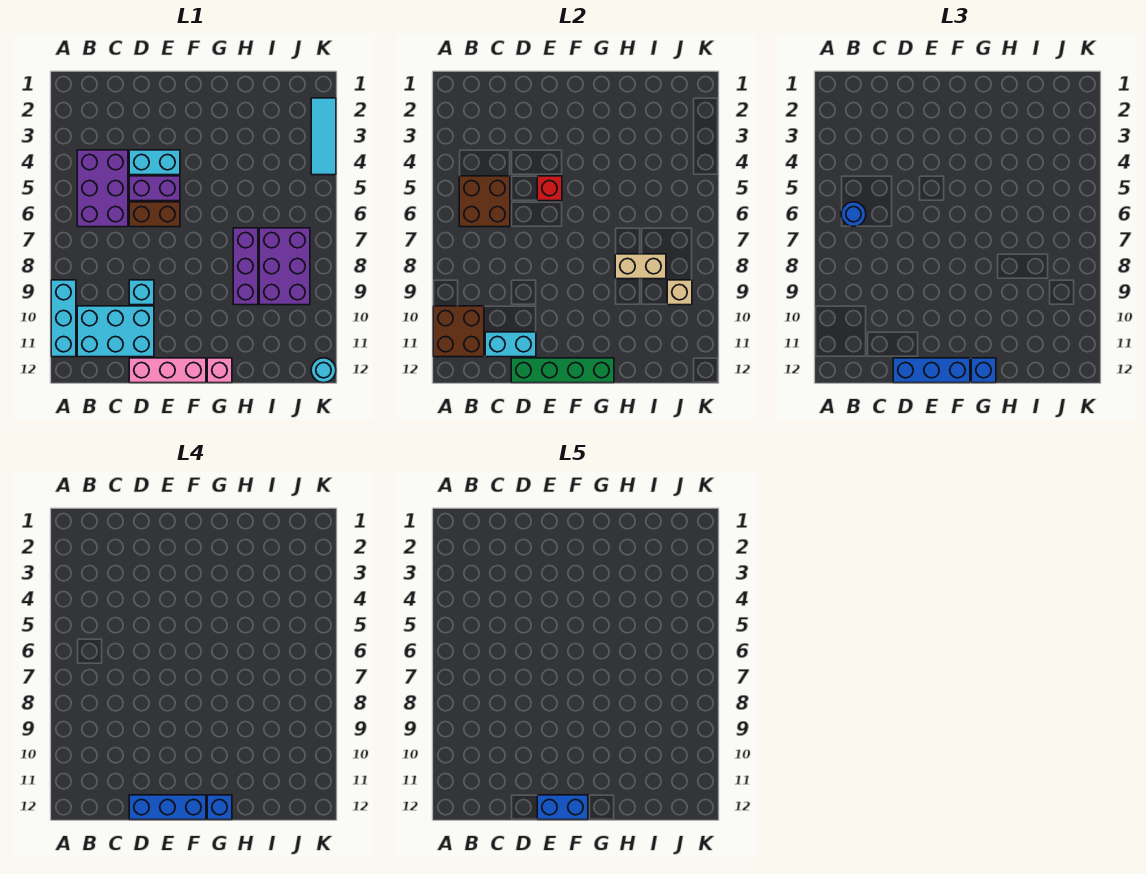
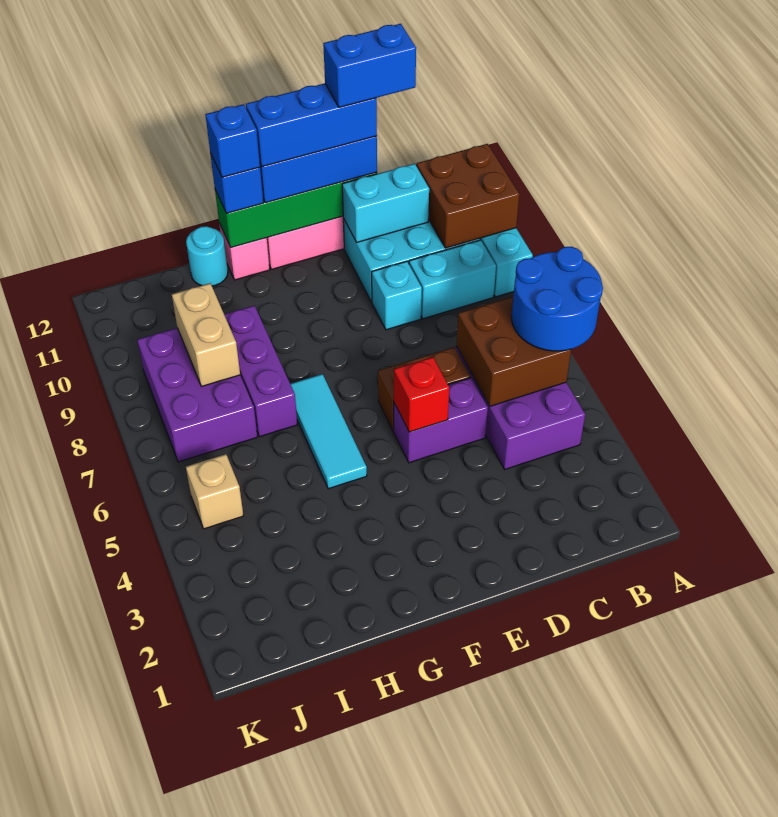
blue 1x1 round brick [841,202,866,227] -> blue 2x2 round brick [511,247,603,351]
cyan 1x2 brick [129,150,180,175] -> cyan 1x2 brick moved to [409,240,496,319]
blue 1x2 brick [537,795,588,820] -> blue 1x2 brick moved to [323,24,416,107]
tan 1x2 brick [615,254,666,279] -> tan 1x2 brick turned to [172,283,240,387]
tan 1x1 brick [667,280,692,305] -> tan 1x1 brick moved to [186,454,244,529]
cyan 1x3 tile [311,98,336,175] -> cyan 1x3 tile moved to [291,374,367,489]
cyan 1x1 round brick [311,358,336,383] -> cyan 1x1 round brick moved to [186,226,228,286]

